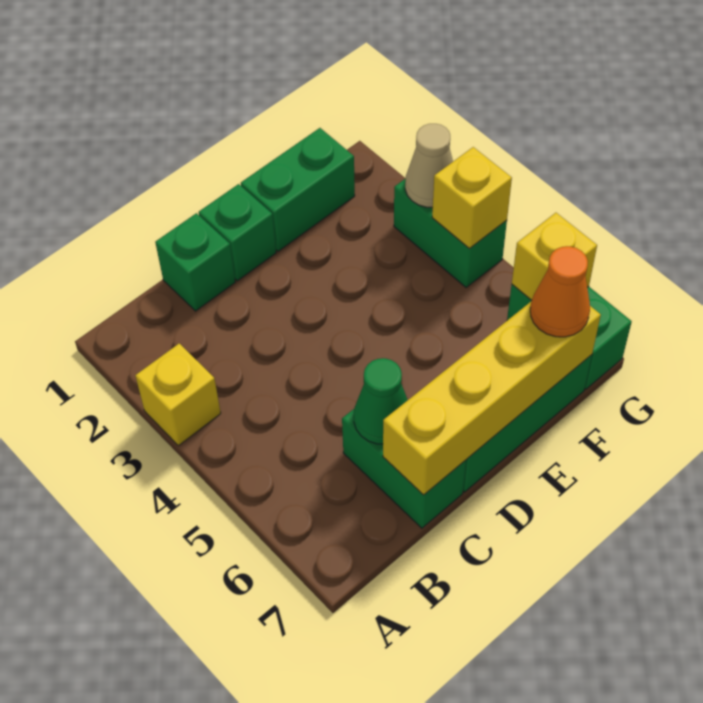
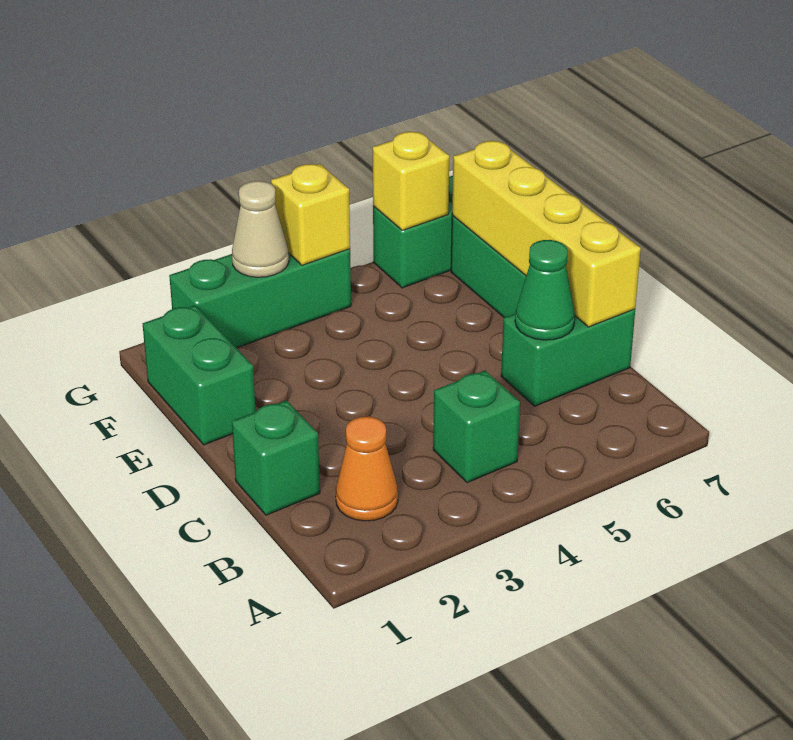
yellow 1x1 brick [135,344,221,446] -> none
green 1x1 brick [199,184,276,281] -> green 1x1 brick moved to [433,370,520,483]
orange 1x1 cone [530,246,590,337] -> orange 1x1 cone moved to [336,416,398,521]
green 1x2 brick [394,179,507,287] -> green 1x3 brick [169,249,351,348]

